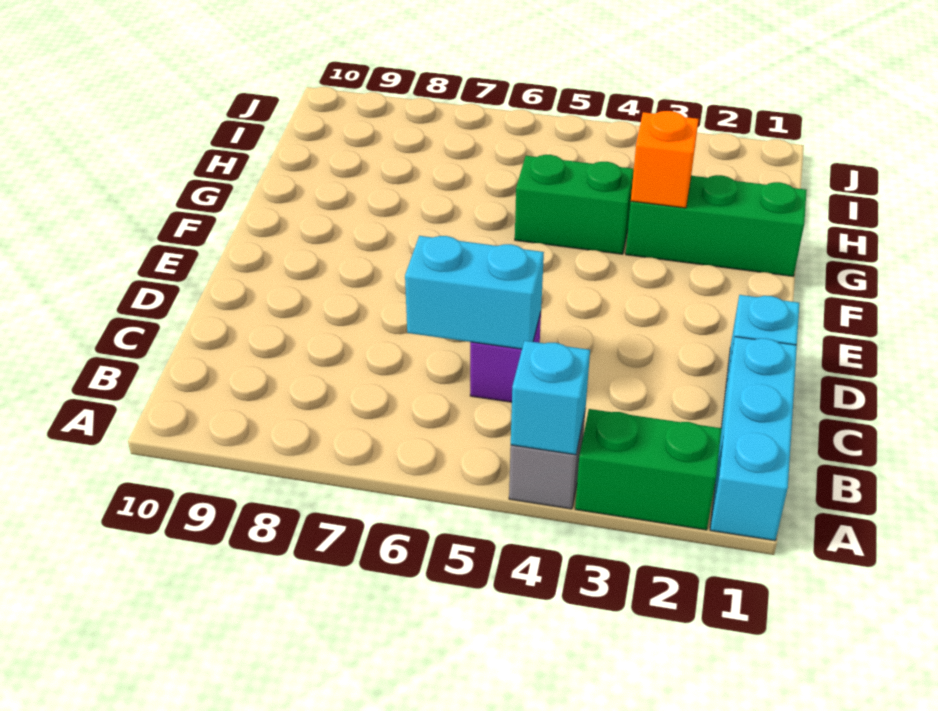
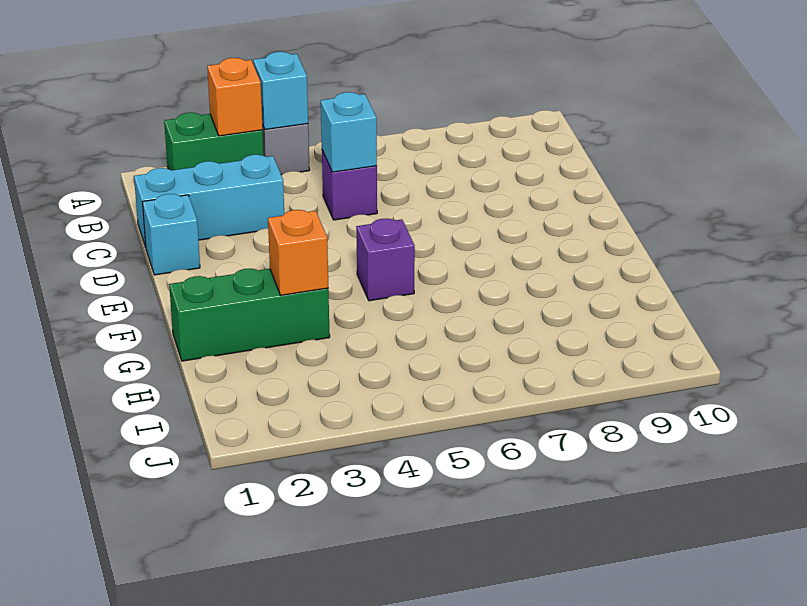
cyan 1x3 brick [710,337,797,541] -> cyan 1x3 brick turned to [134,155,284,247]
none -> orange 1x1 brick [207,58,263,136]
cyan 1x2 brick [405,236,544,349] -> cyan 1x1 brick [321,92,377,172]
none -> purple 1x1 brick [356,218,415,301]
green 1x2 brick [515,155,634,254] -> none

